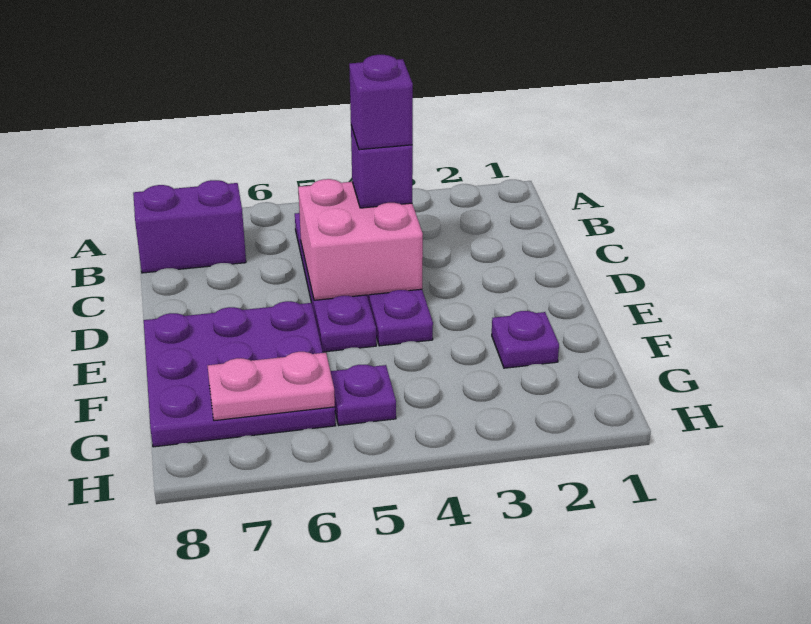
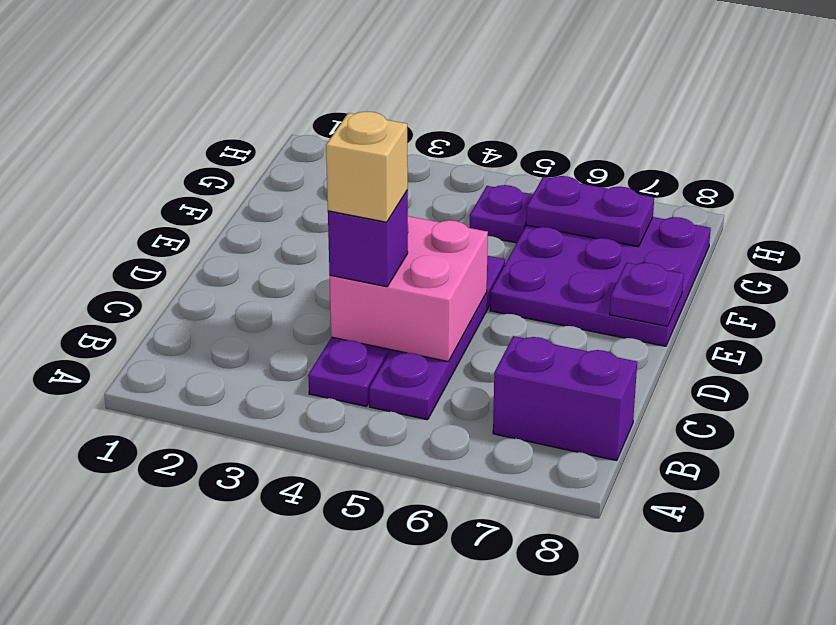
purple 1x1 brick [349,55,413,150] -> tan 1x1 brick [326,111,408,222]
purple 1x1 plate [492,311,559,368] -> purple 1x1 plate moved to [610,263,684,326]
pink 1x2 plate [208,352,335,421] -> purple 1x2 plate [526,176,654,247]

